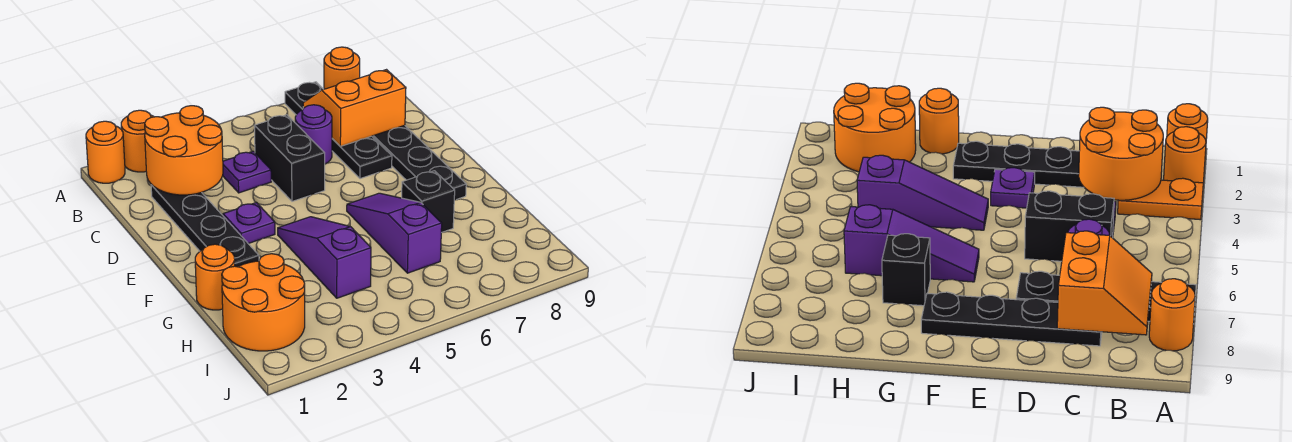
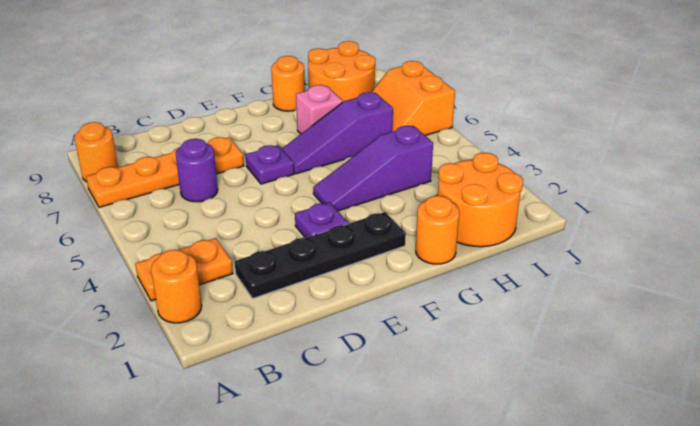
orange 1x1 round brick [86,121,125,183] -> orange 1x1 round brick moved to [271,56,305,111]
black 1x4 plate [285,82,392,179] -> orange 1x4 plate [86,137,244,207]
orange 2x2 round brick [145,106,223,195] -> orange 2x2 round brick moved to [308,41,375,102]
orange 2x2 slope [303,70,406,146] -> orange 2x2 slope moved to [372,61,455,136]
purple 1x1 plate [223,151,271,193] -> purple 1x1 plate moved to [246,145,294,184]
black 1x2 brick [254,115,325,201] -> none
black 1x4 plate [372,125,466,200] -> none
black 1x1 brick [402,171,455,233] -> pink 1x1 brick [296,85,343,134]

